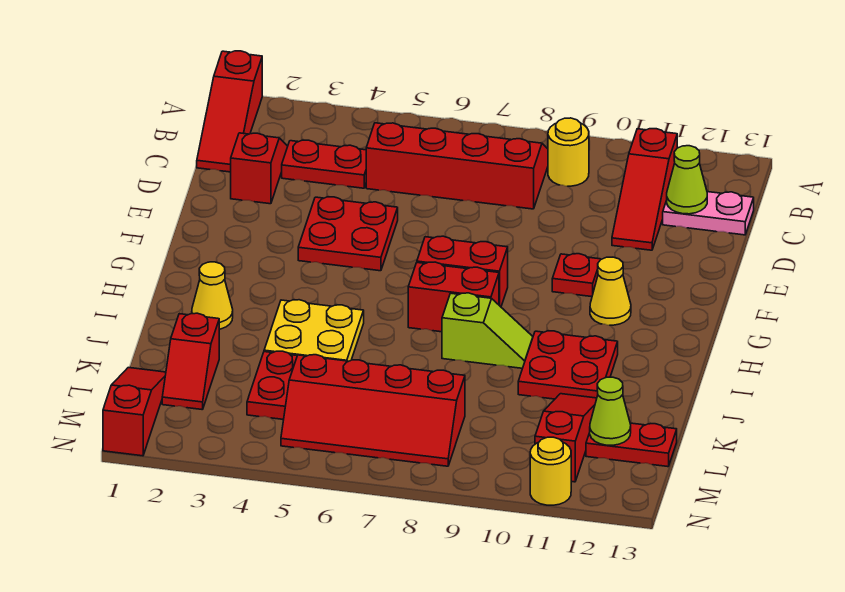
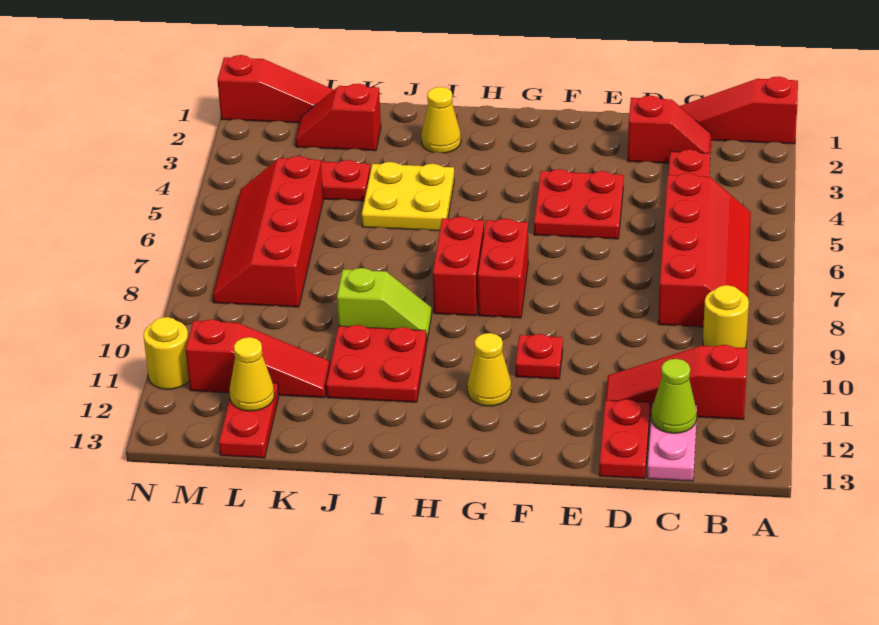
none -> red 1x2 plate [599,399,650,479]
lime 1x2 slope [442,293,533,368] -> lime 1x2 slope turned to [337,268,432,340]
lime 1x1 cone [590,377,631,445] -> yellow 1x1 cone [230,337,274,411]

